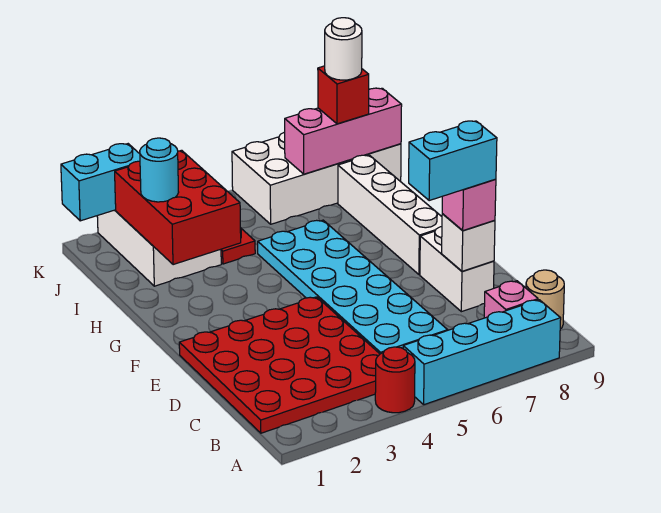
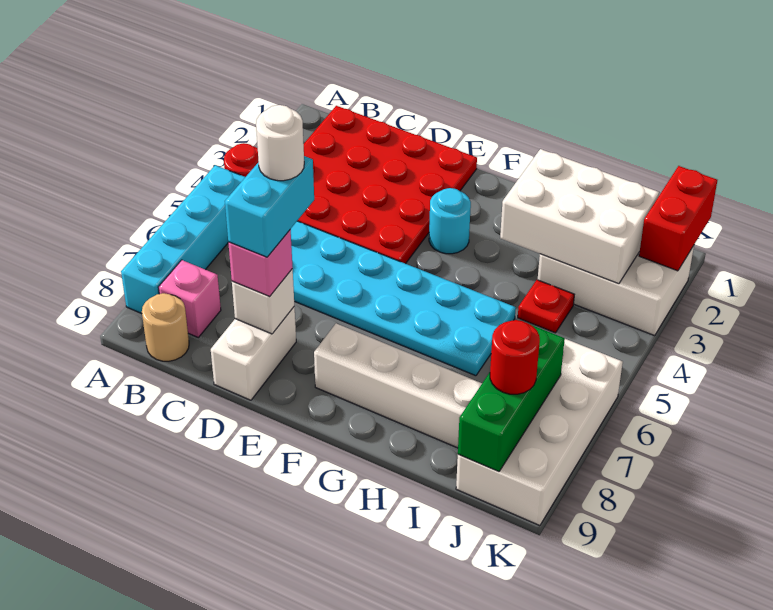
white 1x2 brick [420,227,494,312] -> white 1x2 brick turned to [211,307,296,400]
red 2x3 brick [115,150,241,265] -> white 2x3 brick [500,149,659,284]
cyan 1x1 round brick [140,138,179,202] -> cyan 1x1 round brick moved to [429,188,471,254]
pink 1x3 brick [285,88,402,174] -> green 1x3 brick [458,325,565,472]
red 1x1 brick [318,66,369,124] -> red 1x1 round brick [490,320,540,394]
white 1x1 round brick [325,18,362,80] -> white 1x1 round brick moved to [256,105,304,181]
cyan 1x2 brick [61,144,140,221] -> red 1x2 brick [639,166,717,271]

